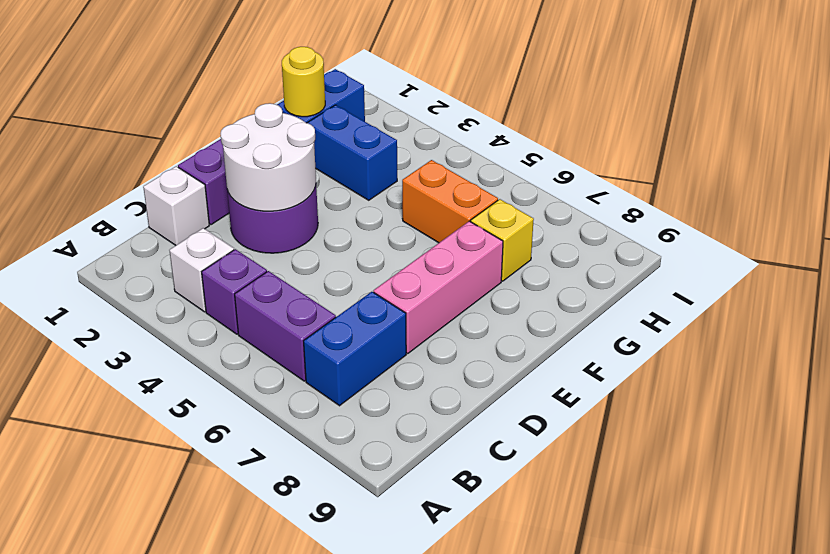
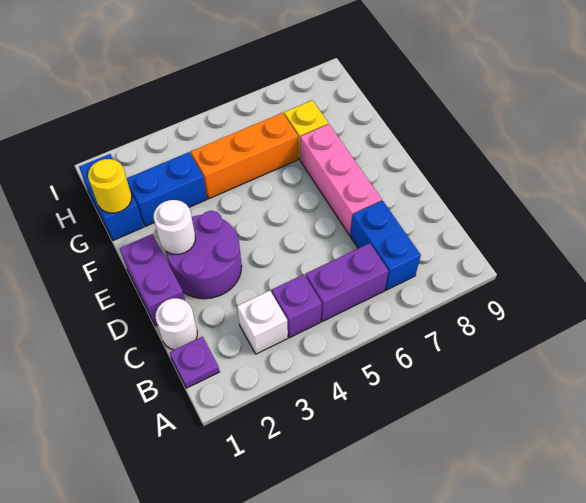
none -> purple 1x1 plate [170,337,220,388]
white 1x1 brick [143,166,209,245] -> white 1x1 round brick [156,298,197,350]
white 2x2 round brick [220,103,316,211] -> white 1x1 round brick [154,200,195,254]
orange 1x2 brick [402,160,498,243] -> orange 1x3 brick [191,113,298,199]

